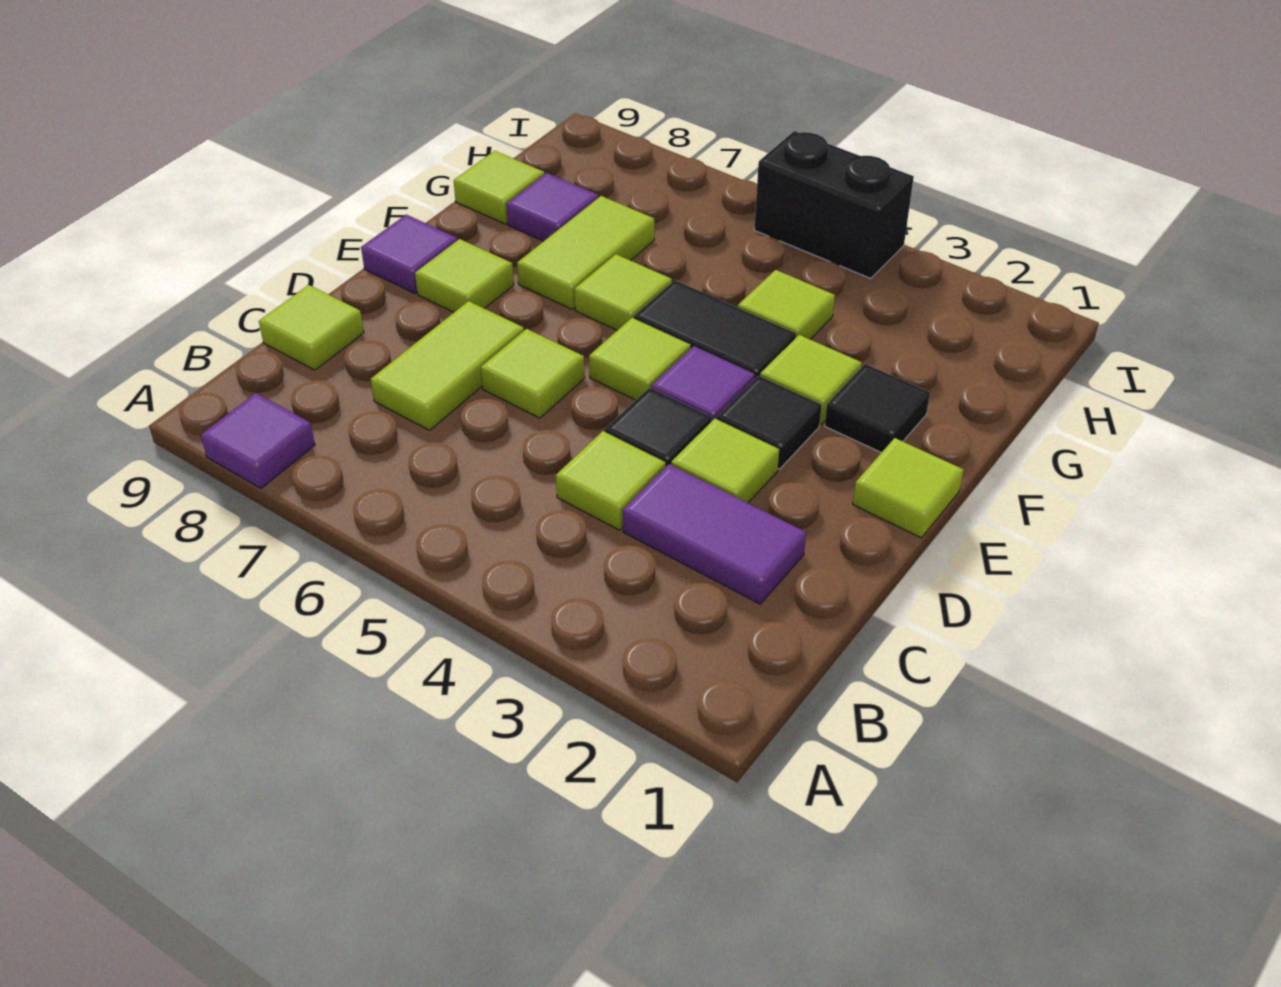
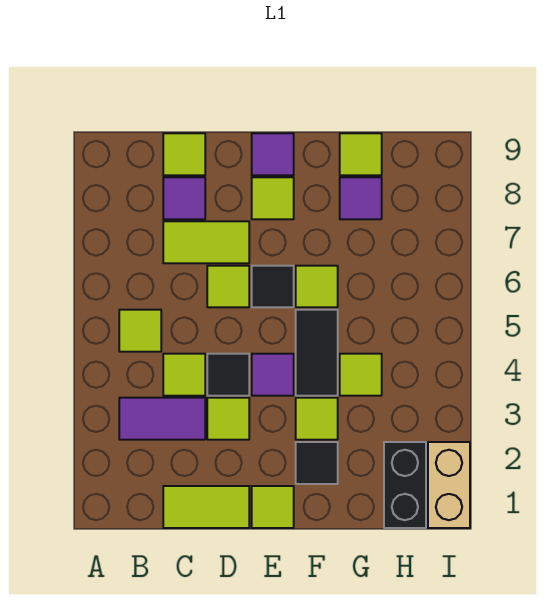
purple 1x1 tile [201,393,315,488] -> purple 1x1 tile moved to [163,177,205,219]
purple 1x2 tile [623,464,806,604] -> purple 1x2 tile turned to [119,398,205,440]
black 1x1 tile [717,376,822,469] -> black 1x1 tile moved to [252,266,294,307]
lime 1x1 tile [589,318,691,400] -> lime 1x1 tile moved to [119,310,161,352]
lime 1x2 tile [517,196,654,309] -> lime 1x2 tile moved to [163,486,249,528]
none -> tan 1x2 brick [428,442,470,528]
black 1x2 brick [754,131,914,279] -> black 1x2 brick moved to [384,442,426,528]

